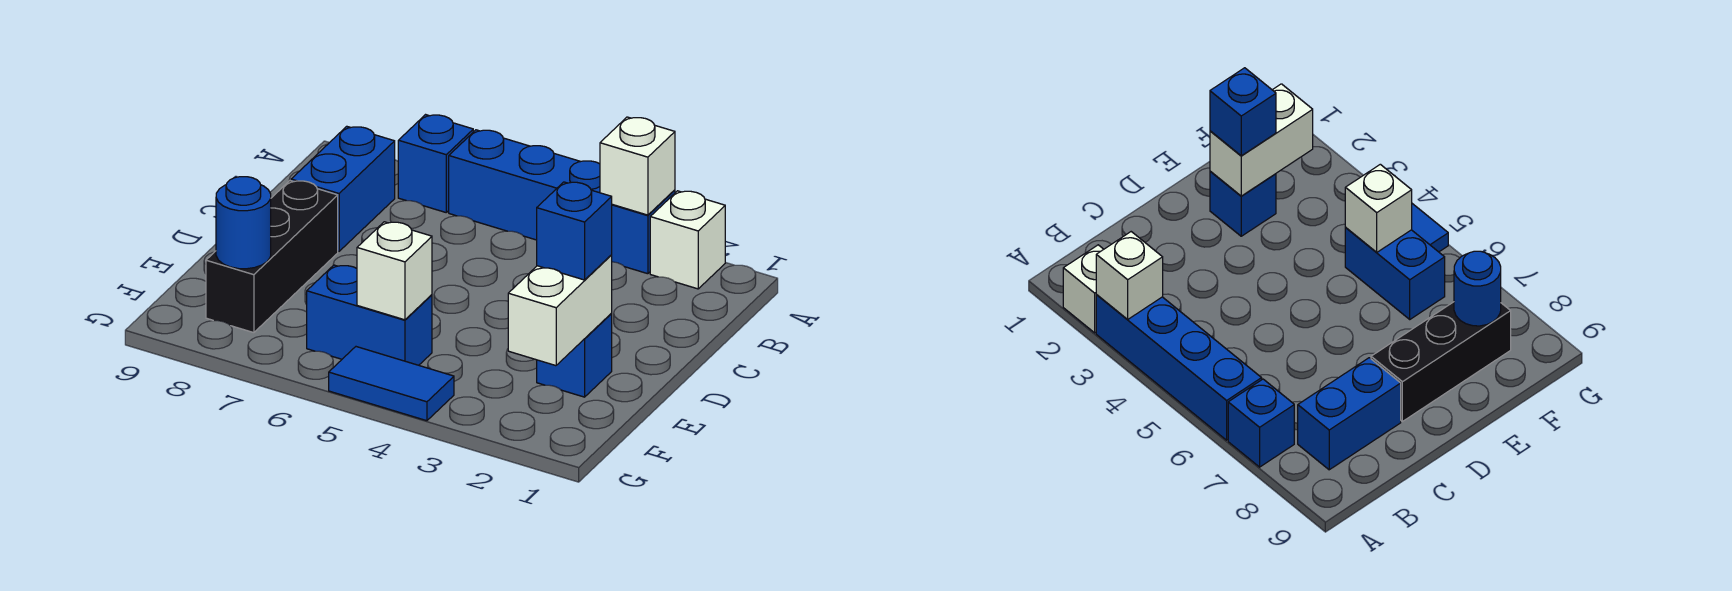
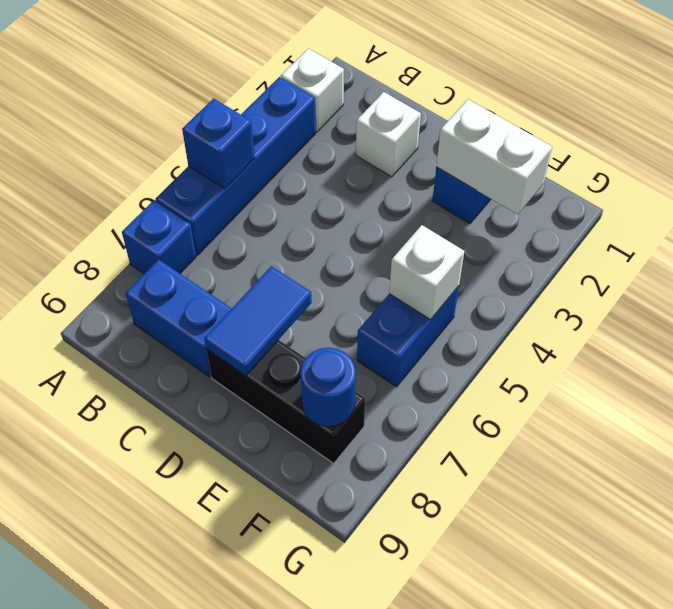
white 1x1 brick [600,117,675,215] -> white 1x1 brick moved to [356,92,421,177]
blue 1x1 brick [537,182,612,280] -> blue 1x1 brick moved to [182,98,255,189]
blue 1x2 tile [329,347,454,421] -> blue 1x2 tile moved to [204,266,312,376]

